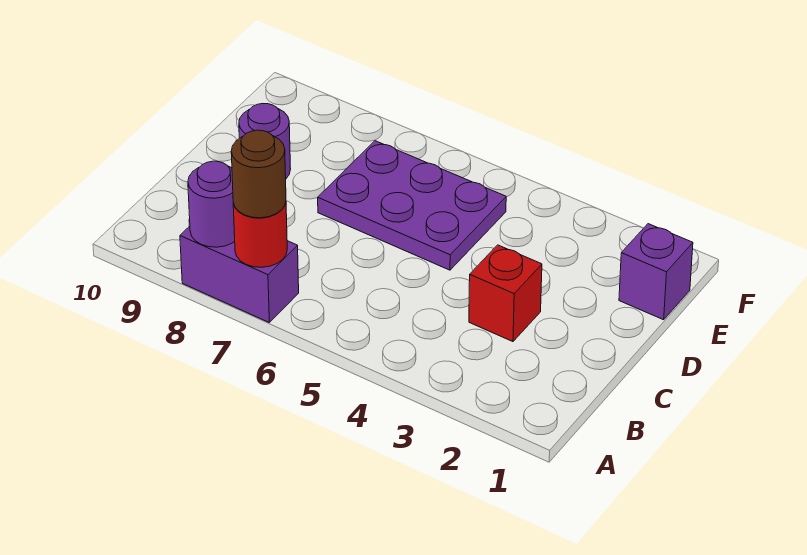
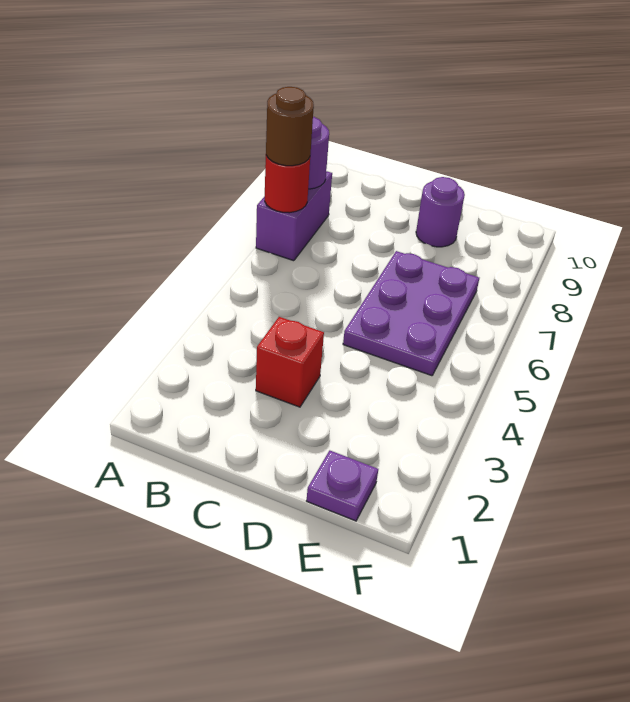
purple 1x1 brick [619,224,693,320] -> purple 1x1 plate [307,451,378,521]

